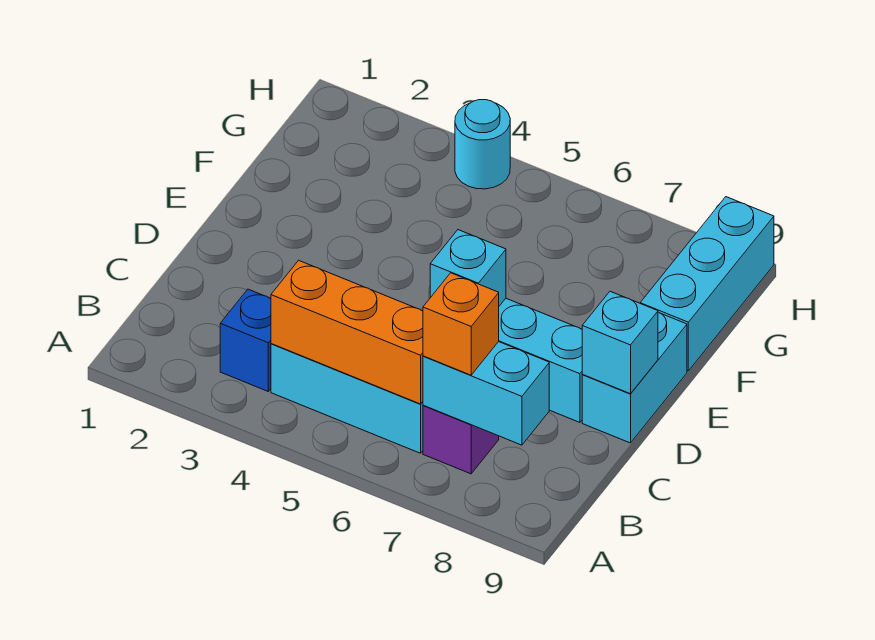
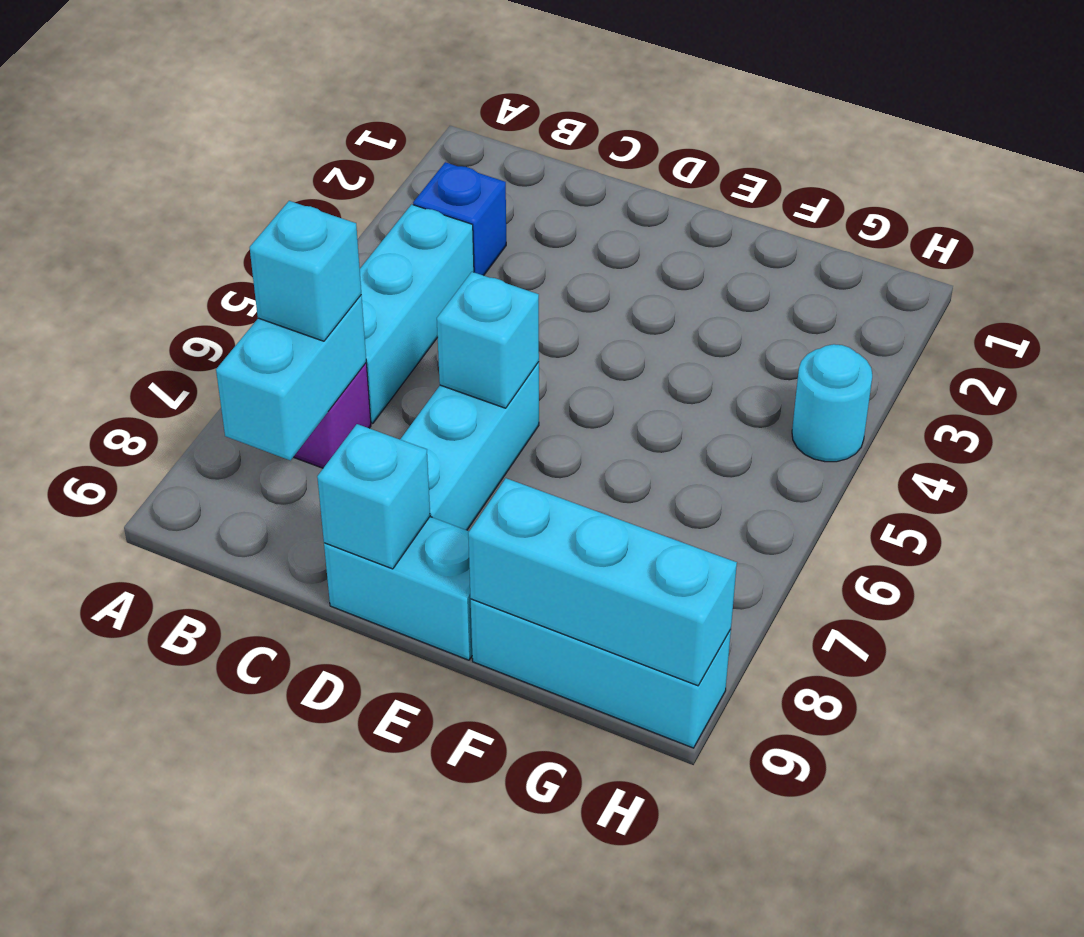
orange 1x3 brick [271,260,423,404] -> none
orange 1x1 brick [423,273,499,375] -> cyan 1x1 brick [250,201,361,341]
none -> cyan 1x3 brick [468,478,737,686]

